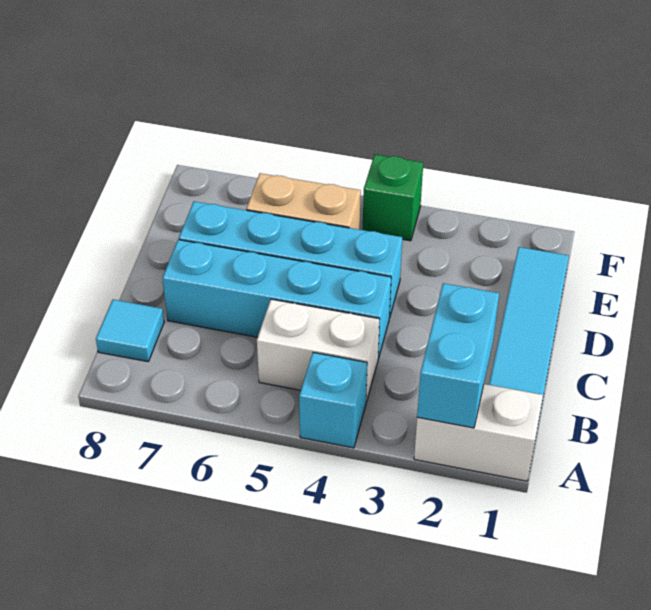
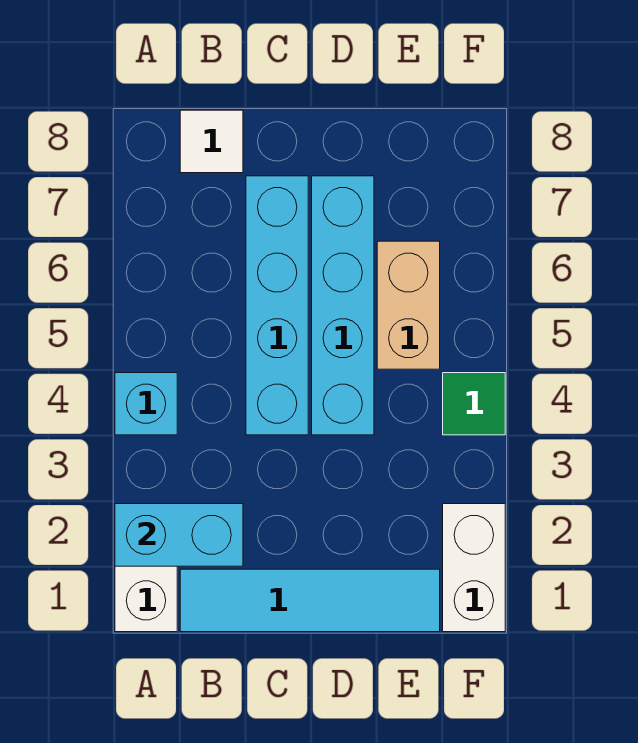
white 1x2 brick [257,299,379,402] -> white 1x2 brick moved to [443,504,505,632]
cyan 1x1 tile [96,300,164,362] -> white 1x1 tile [180,110,243,173]
green 1x1 brick [363,155,423,241] -> green 1x1 tile [443,373,505,435]

